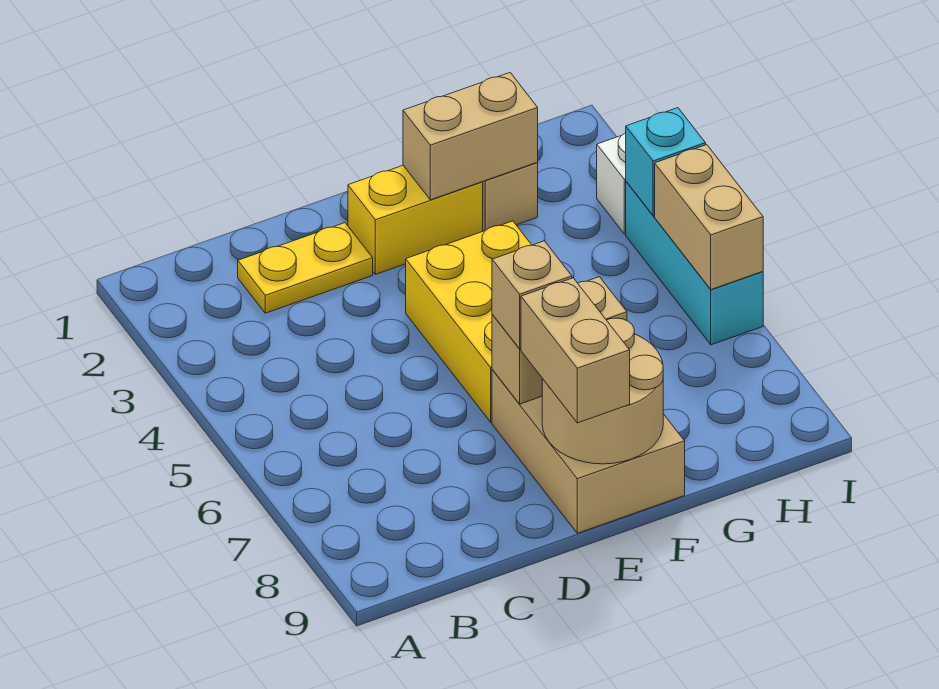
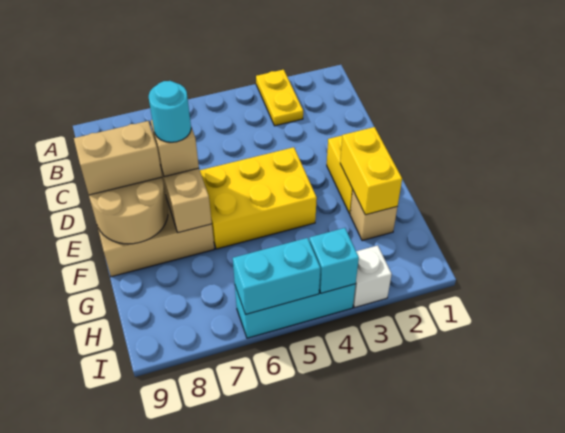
yellow 1x2 plate [238,223,373,313] -> yellow 1x2 plate moved to [256,70,303,126]
none -> cyan 1x1 round brick [149,81,191,142]
tan 1x2 brick [403,73,538,200] -> yellow 1x2 brick [340,127,402,215]
tan 1x2 brick [655,145,763,290] -> cyan 1x2 brick [233,238,320,315]

